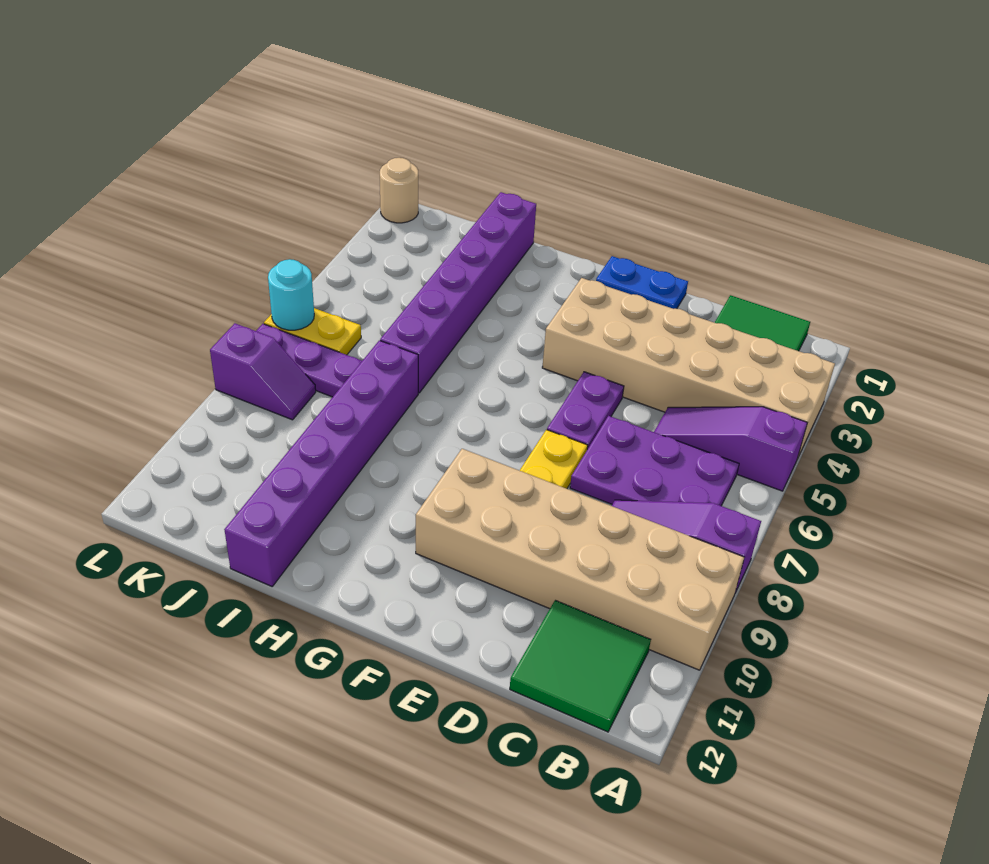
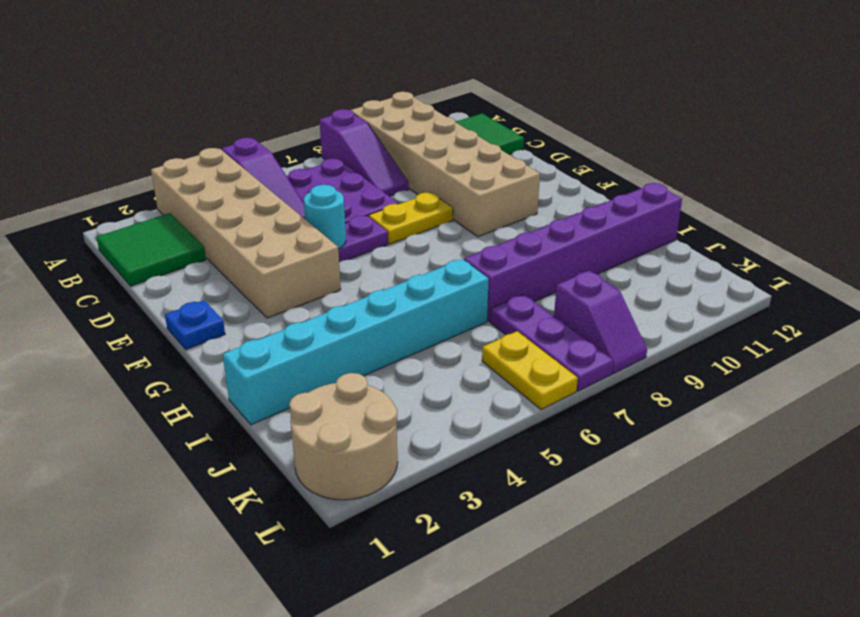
blue 1x2 plate [596,256,688,309] -> blue 1x1 plate [165,300,225,350]
purple 1x6 brick [380,192,536,393] -> cyan 1x6 brick [223,259,489,425]
purple 1x2 slope [210,323,316,420] -> purple 1x2 slope turned to [554,271,647,373]
tan 1x1 round brick [380,158,418,223] -> tan 2x2 round brick [289,373,398,500]
cyan 1x1 round brick [268,259,314,330] -> cyan 1x1 round brick moved to [304,185,346,249]

